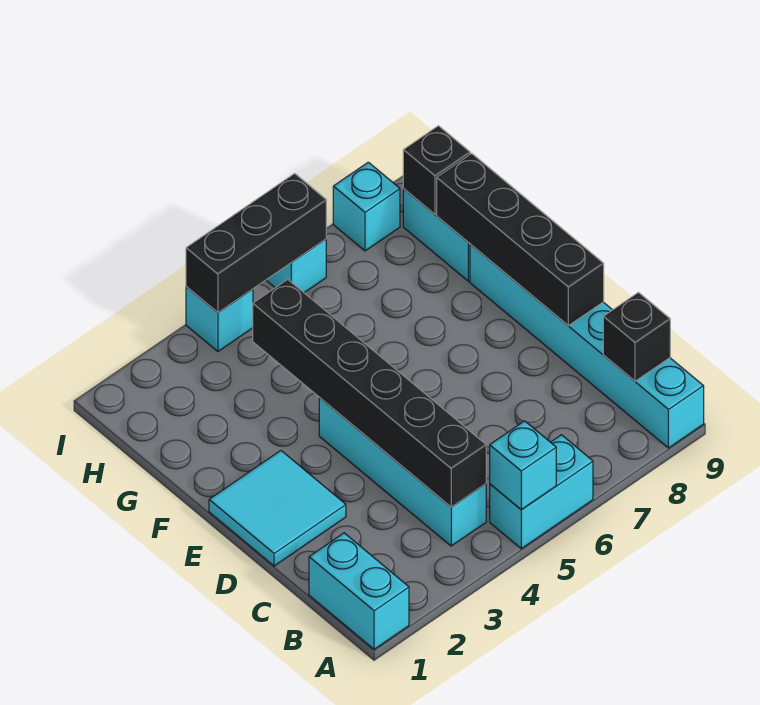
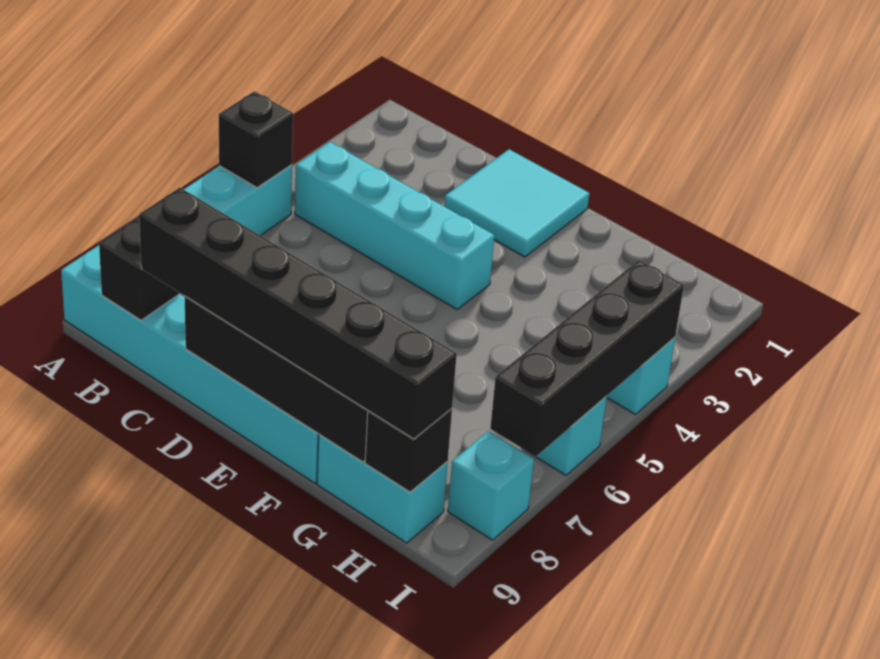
cyan 1x2 brick [309,533,409,649] -> none
cyan 1x1 brick [490,421,556,509] -> black 1x1 brick [219,91,293,188]
black 1x6 brick [253,279,486,507] -> black 1x6 brick moved to [139,188,457,439]
black 1x3 brick [186,174,326,312] -> black 1x4 brick [490,260,684,457]

